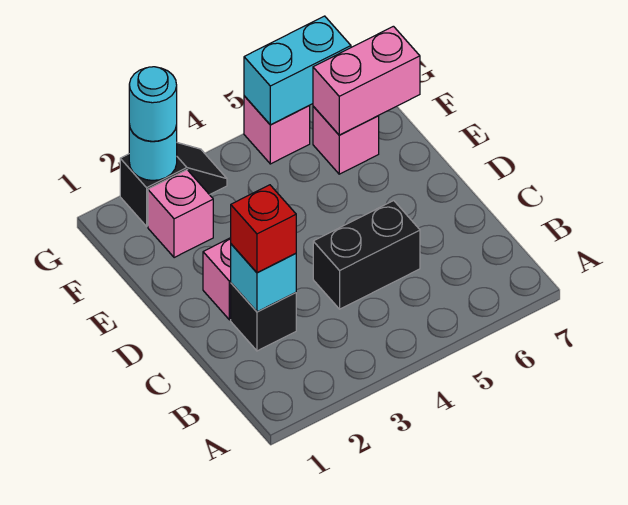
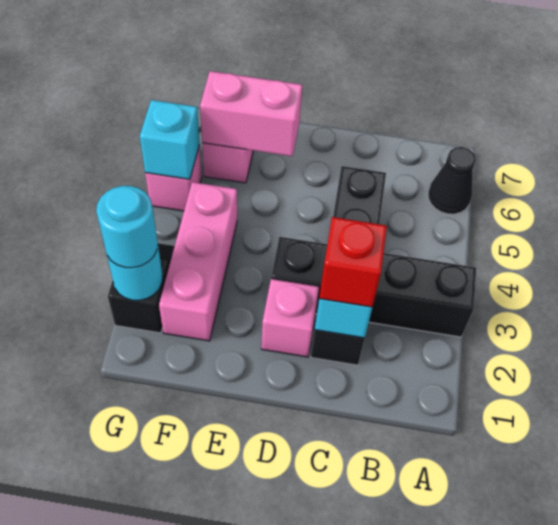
none -> black 1x4 brick [271,237,476,337]
none -> black 1x1 cone [428,147,476,214]
pink 1x1 brick [148,170,213,258] -> pink 1x3 brick [159,182,237,341]
pink 1x2 brick [313,26,420,135] -> pink 1x2 brick turned to [200,71,302,156]
cyan 1x2 brick [244,16,351,125] -> cyan 1x1 brick [140,100,200,179]

